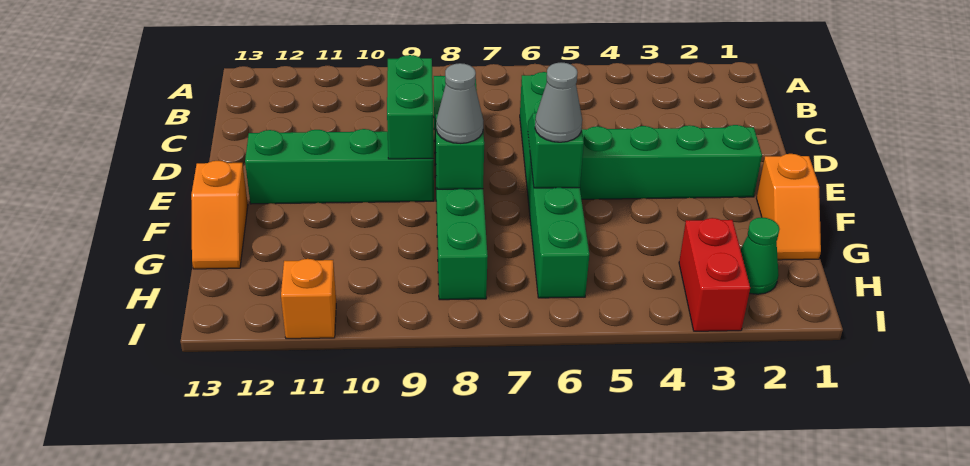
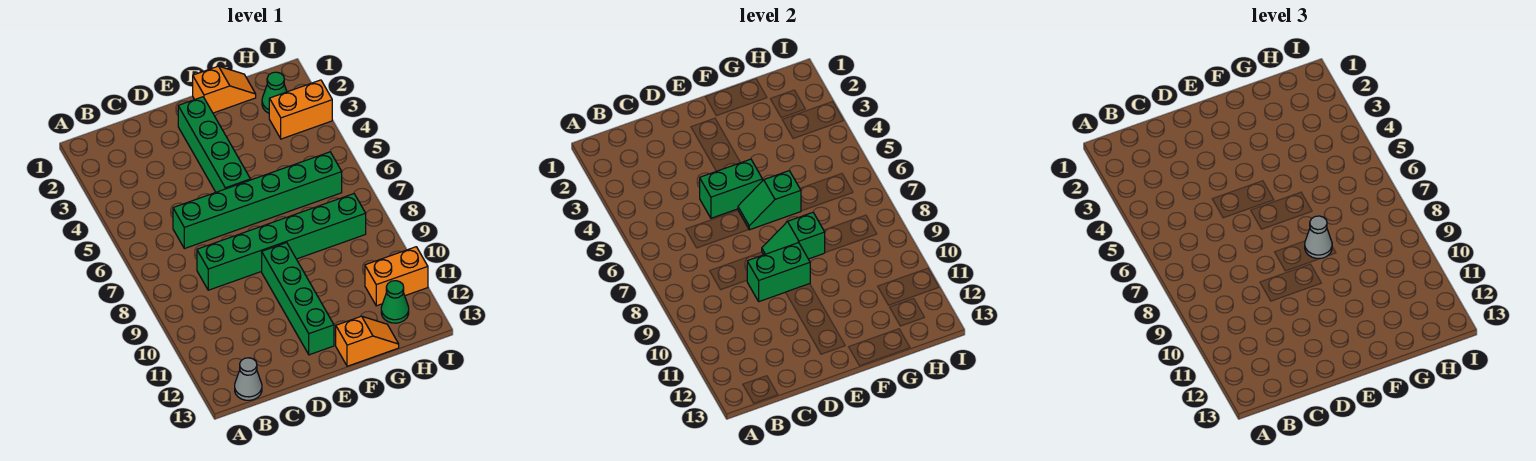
none -> green 1x2 brick [700,159,762,218]
grey 1x1 cone [535,63,582,142] -> grey 1x1 cone moved to [235,358,262,400]
red 1x2 brick [679,218,750,331] -> orange 1x2 brick [269,80,332,139]
none -> green 1x1 cone [381,281,409,323]
orange 1x1 brick [281,259,336,339] -> orange 1x2 brick [365,247,428,306]

